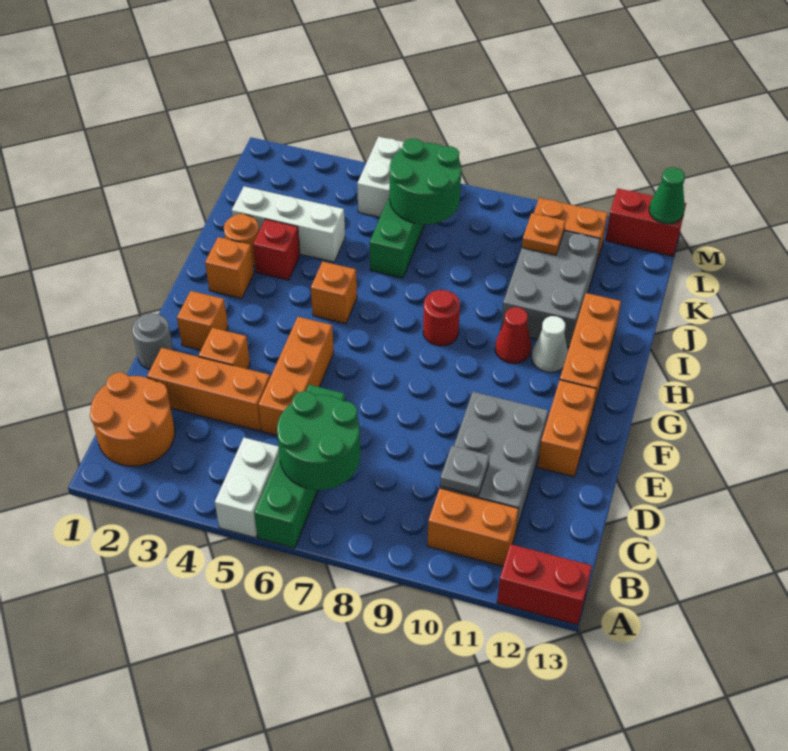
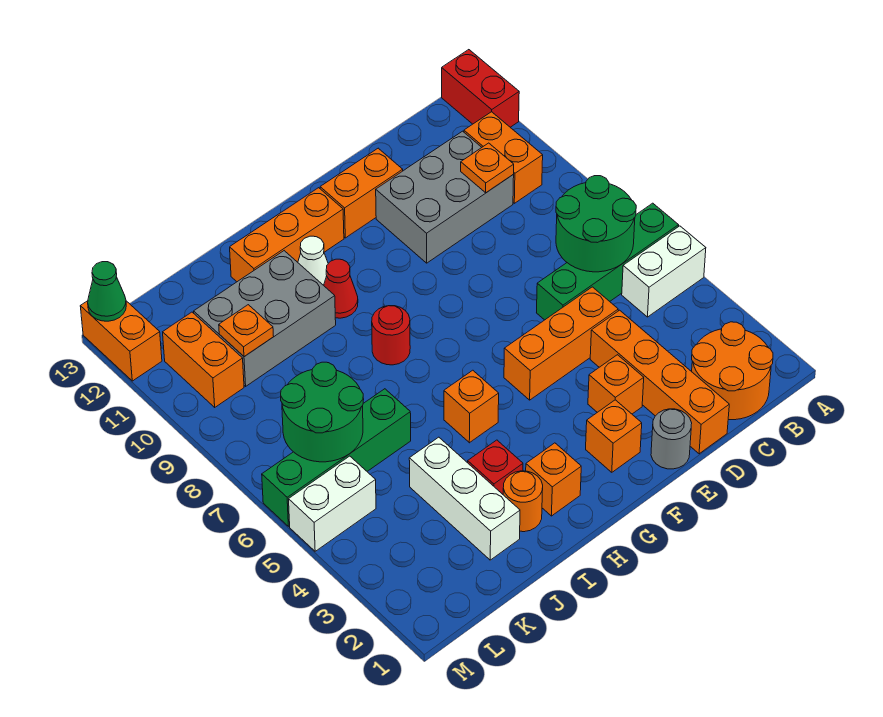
grey 1x1 plate [440,446,490,496] -> orange 1x1 plate [461,143,514,193]
orange 1x3 brick [147,348,270,431] -> orange 1x4 brick [590,310,729,454]
red 1x2 brick [605,188,686,256] -> orange 1x2 brick [80,301,162,381]

